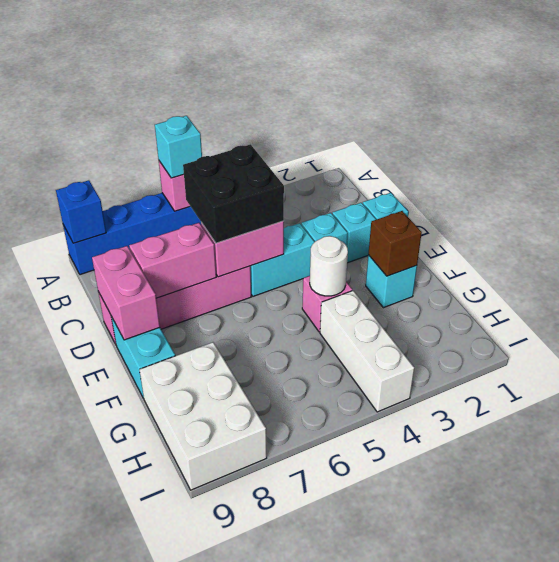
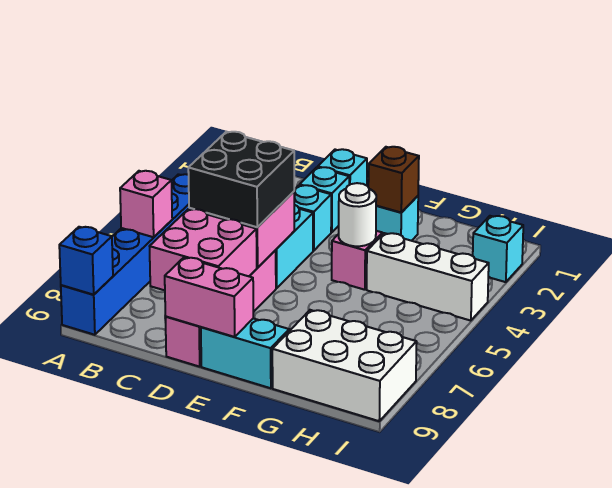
cyan 1x1 brick [155,116,202,178] -> cyan 1x1 brick moved to [473,216,523,282]
pink 1x2 brick [129,223,216,298] -> pink 2x2 brick [150,209,257,290]

